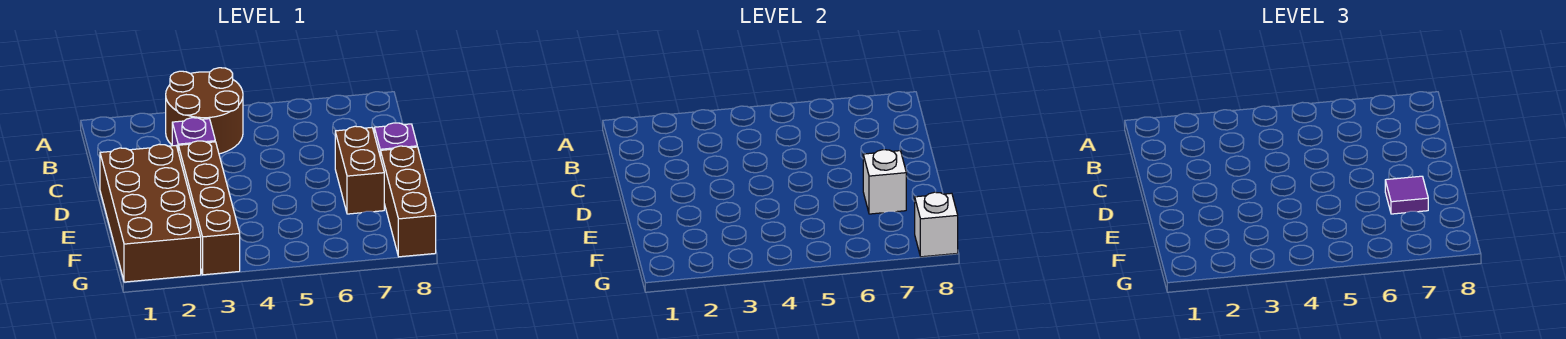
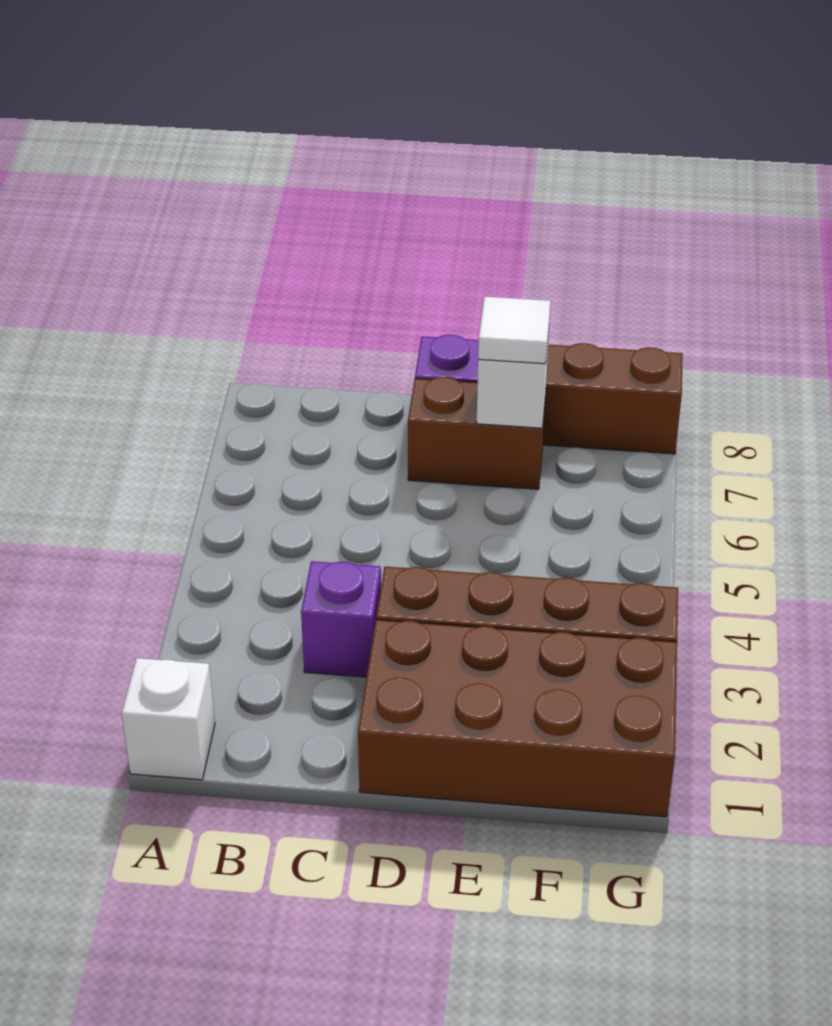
brown 2x2 round brick [166,68,243,154] -> none
purple 1x1 tile [1385,176,1428,214] -> white 1x1 tile [478,296,551,364]
white 1x1 brick [915,192,958,257] -> white 1x1 brick moved to [122,658,215,780]

